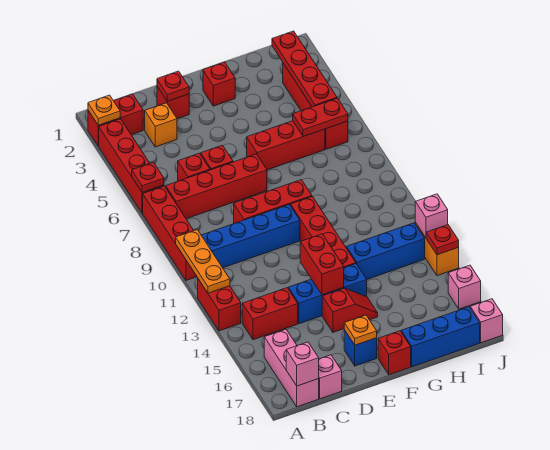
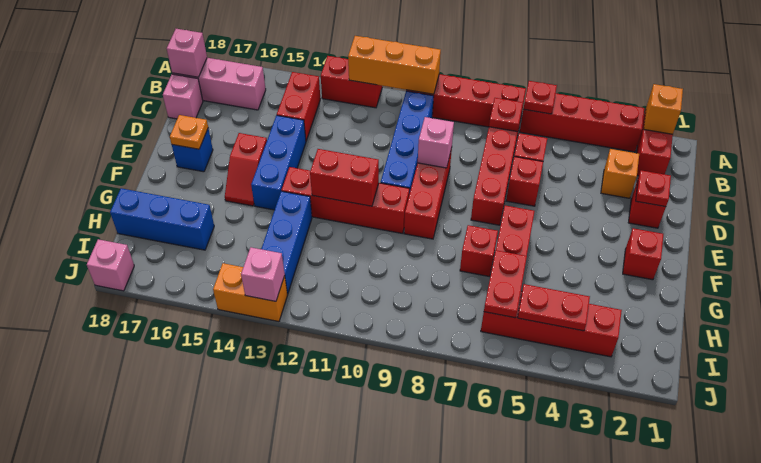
orange 1x1 plate [88,95,120,125] -> orange 1x1 brick [644,84,683,134]
orange 1x3 plate [176,230,230,293] -> orange 1x3 brick [348,36,441,94]
red 1x2 brick [300,234,344,295] -> red 1x2 brick moved to [310,149,379,206]
red 1x1 brick [378,331,411,375] -> red 1x1 brick moved to [460,225,498,277]
blue 1x3 brick [401,307,480,367] -> blue 1x3 brick turned to [110,188,214,250]
red 1x4 plate [272,31,337,107] -> red 1x2 plate [518,284,590,331]
red 1x1 plate [426,225,459,255] -> red 1x1 plate moved to [489,98,523,132]
pink 1x1 brick [448,265,481,309] -> pink 1x1 brick moved to [418,117,454,168]

